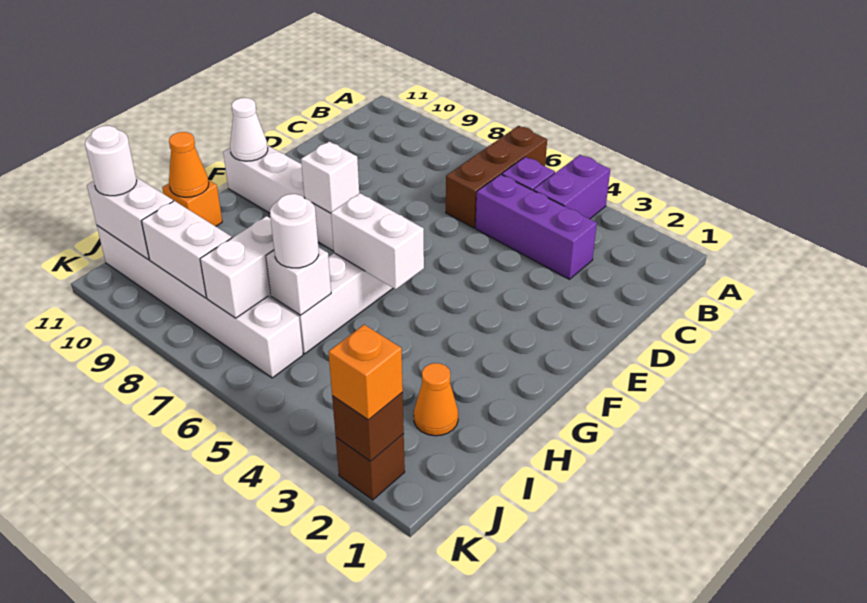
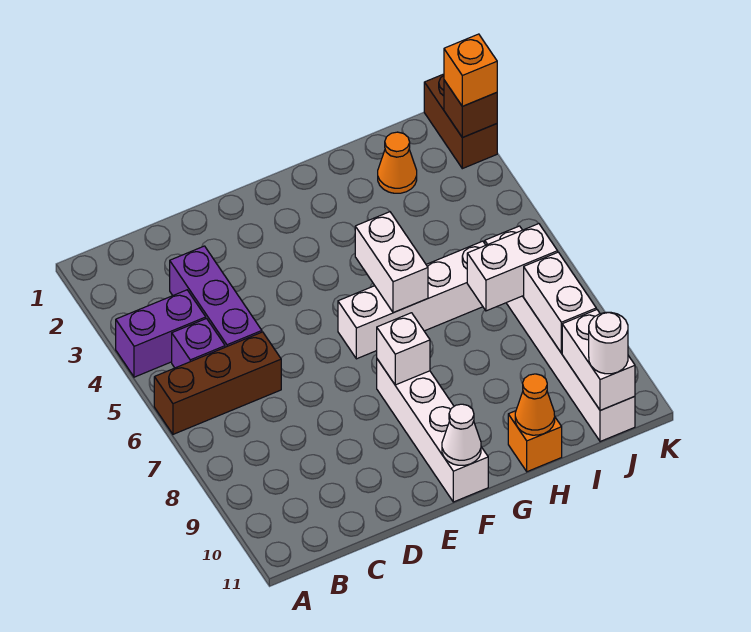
white 1x1 brick [266,247,331,315] -> none
white 1x1 round brick [270,194,319,268] -> none
brown 1x1 brick [336,434,405,500] -> brown 1x2 brick [424,74,497,169]

